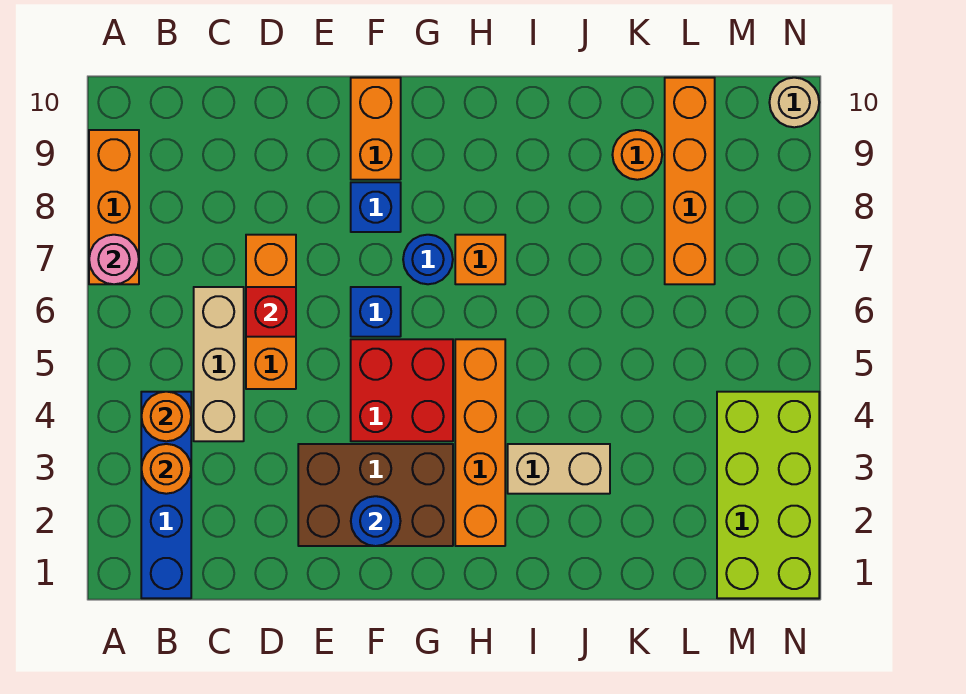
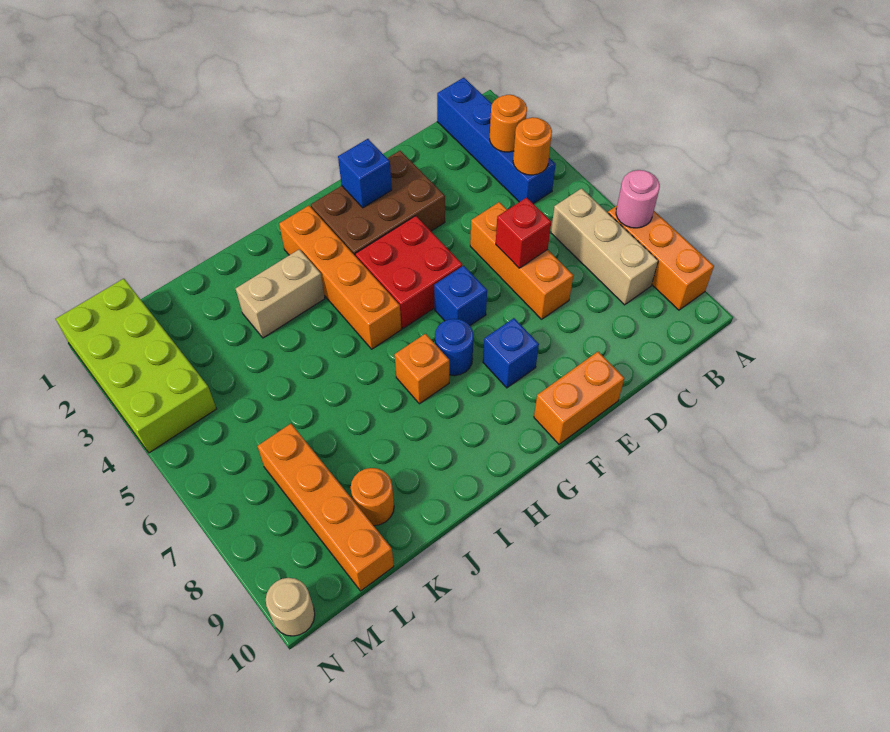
tan 1x3 brick [194,287,244,441] -> tan 1x3 brick moved to [551,188,658,305]
blue 1x1 round brick [351,496,401,546] -> blue 1x1 brick [338,139,392,208]
orange 1x2 brick [351,78,401,180] -> orange 1x2 brick turned to [534,352,624,444]

